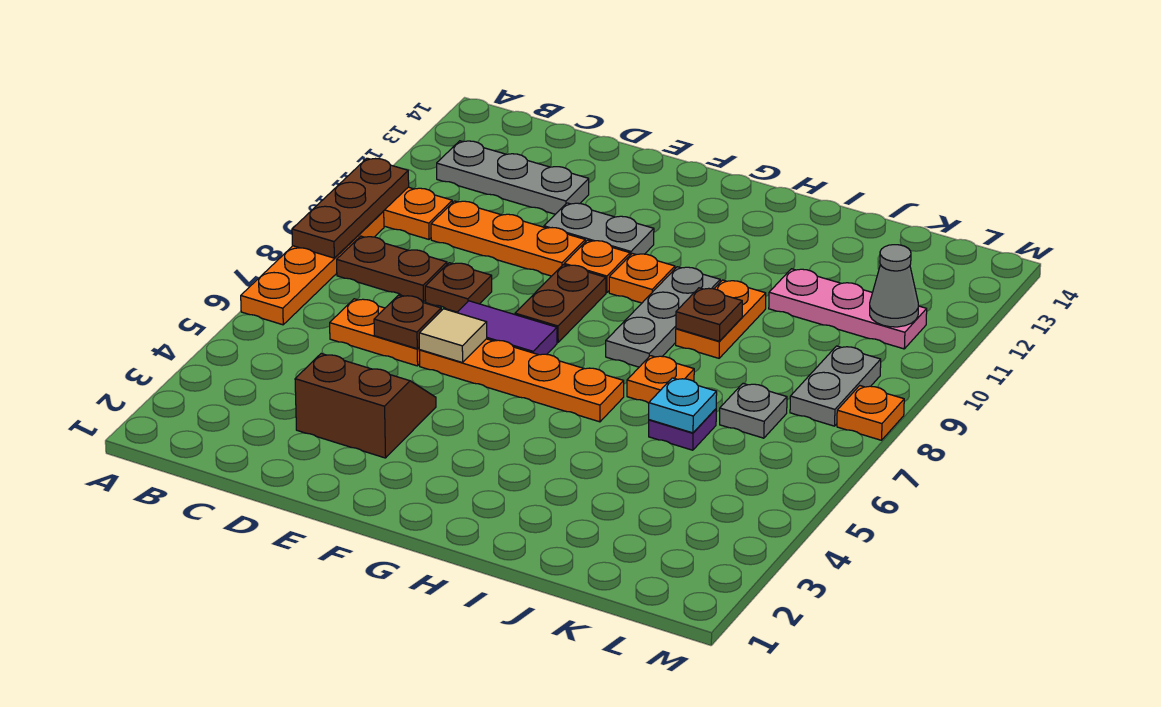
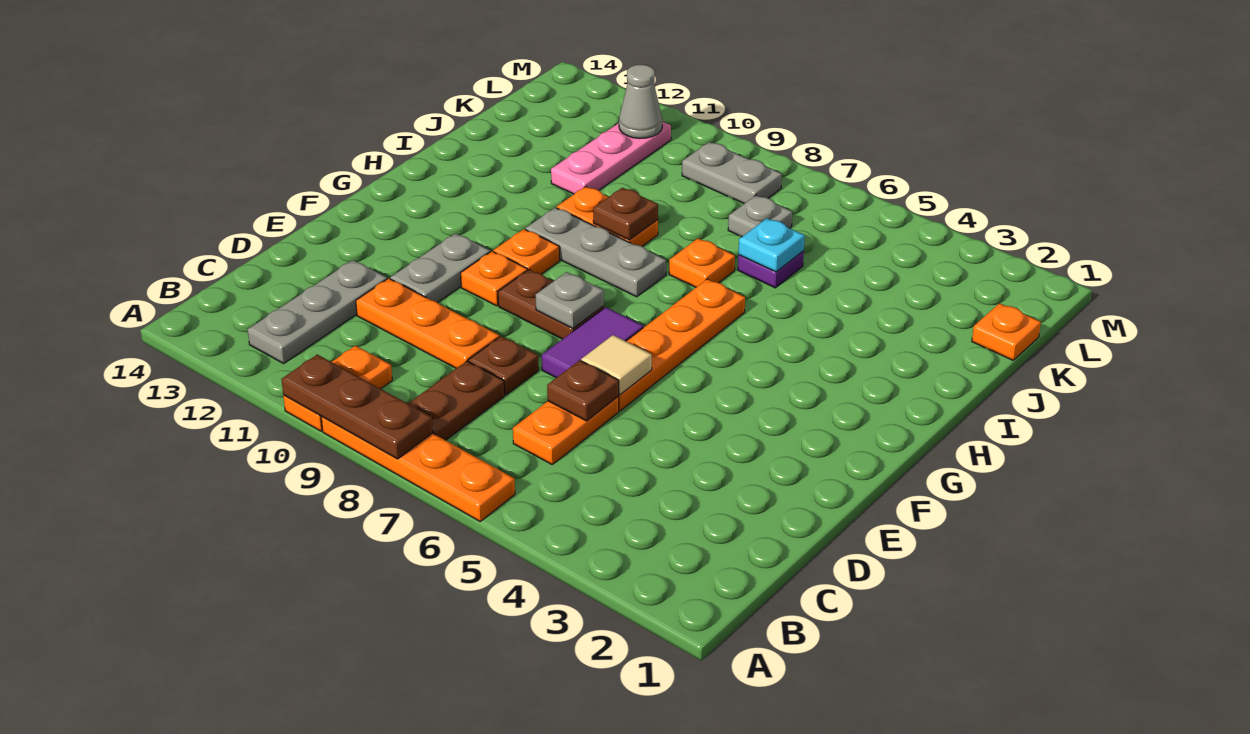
orange 1x3 plate [431,201,585,276] -> orange 1x3 plate turned to [356,278,499,368]
brown 2x2 slope [295,354,436,458] -> none
none -> grey 1x1 plate [536,272,604,328]
orange 1x1 plate [837,386,904,440] -> orange 1x1 plate moved to [972,303,1041,360]

